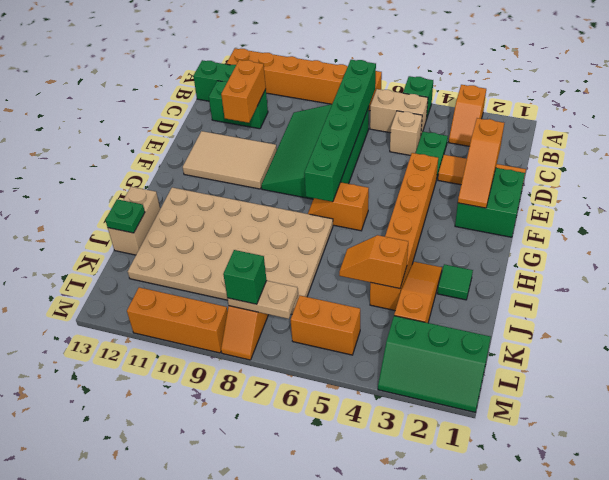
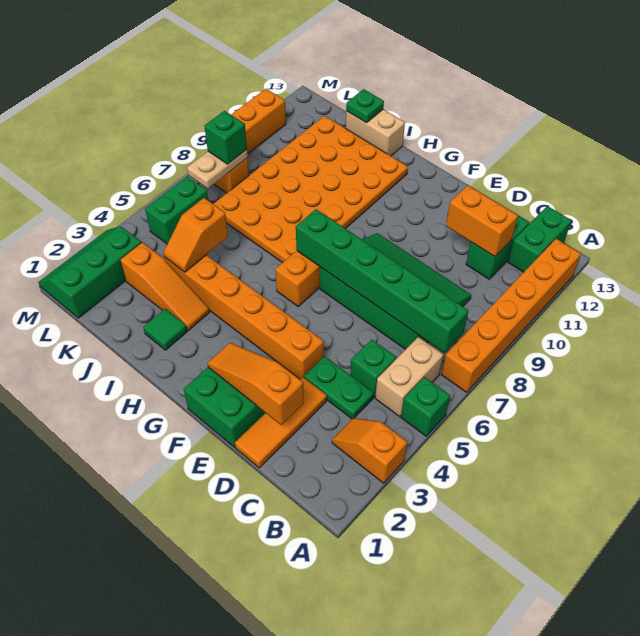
tan 1x1 brick [390,111,422,155] -> green 1x1 brick [350,339,396,397]
tan 2x3 tile [183,131,277,189] -> none
tan 4x6 plate [128,188,333,314] -> orange 4x6 plate [214,116,408,263]
orange 1x2 slope [339,235,408,289] -> orange 1x2 slope turned to [163,198,228,272]
orange 1x2 brick [291,296,360,355] -> green 1x2 brick [145,176,208,244]

